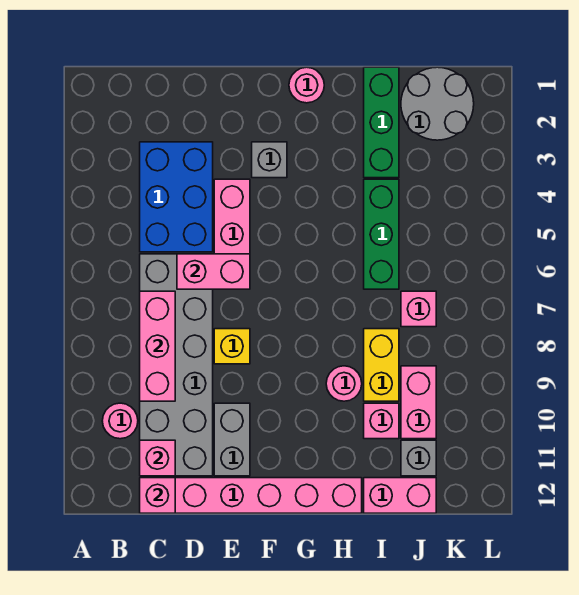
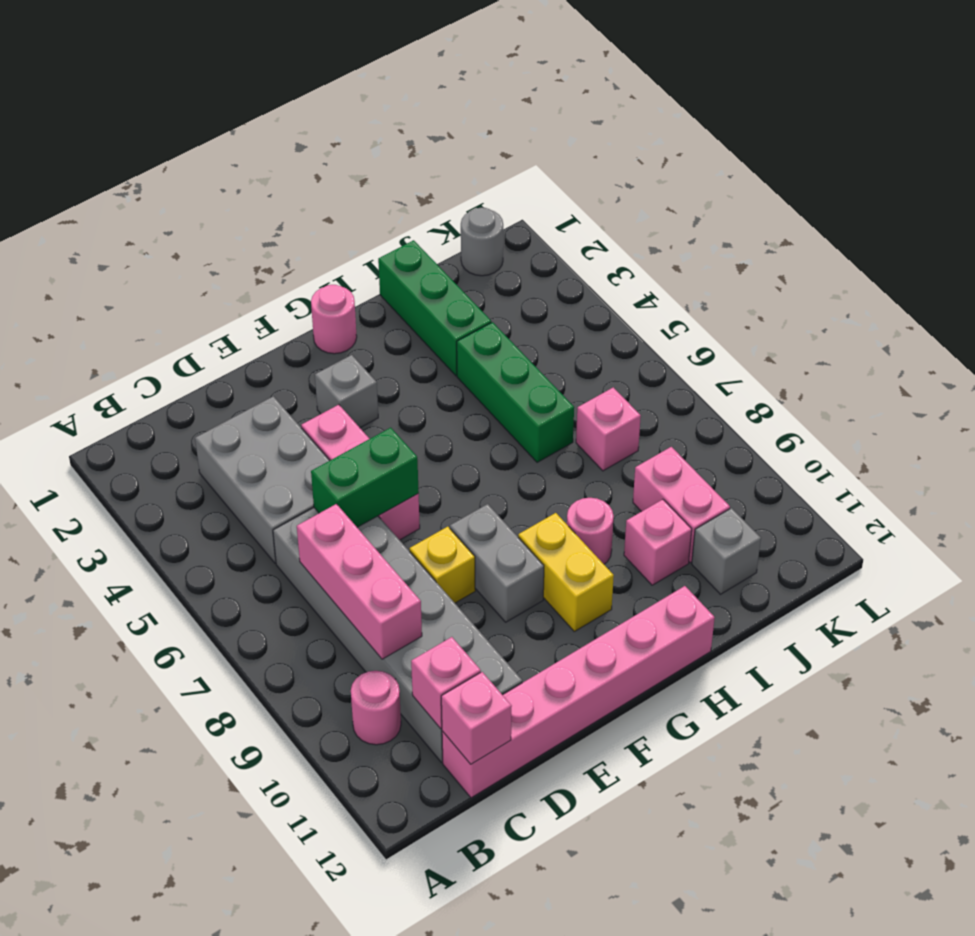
blue 2x3 brick [140,142,213,252] -> grey 2x3 brick [195,396,330,563]
pink 1x2 brick [177,254,250,289] -> green 1x2 brick [311,428,419,527]
grey 1x2 brick [214,403,250,476] -> grey 1x2 brick moved to [450,504,544,622]
yellow 1x2 brick [364,329,399,401] -> yellow 1x2 brick moved to [518,513,614,631]
pink 1x2 brick [364,478,436,513] -> none
grey 2x2 round brick [401,67,474,140] -> grey 1x1 round brick [461,208,503,276]

